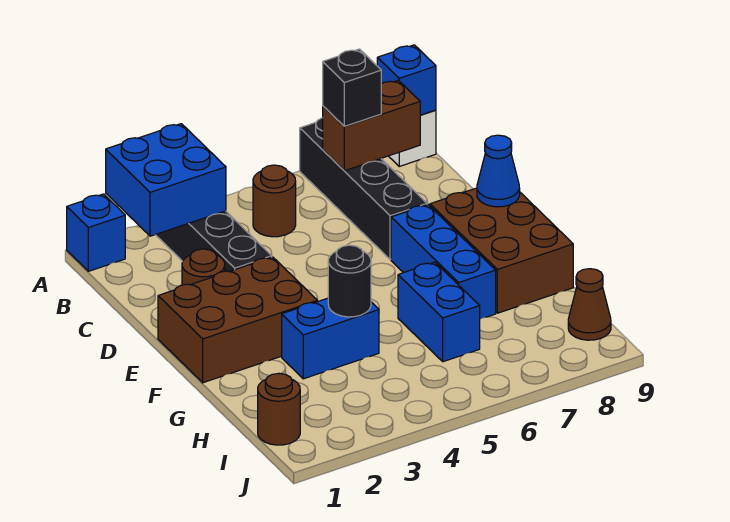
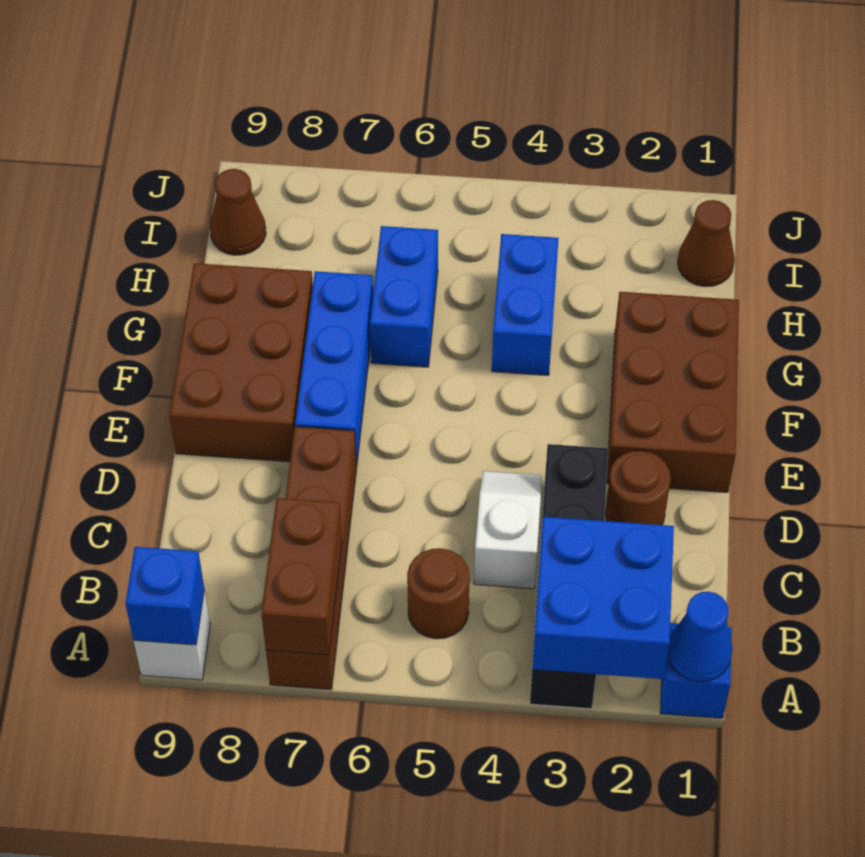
black 1x4 brick [300,118,427,260] -> brown 1x4 brick [266,427,357,689]
brown 1x2 brick [323,80,420,171] -> brown 1x2 brick turned to [261,498,342,655]
black 1x1 brick [323,49,381,126] -> none
none -> white 1x2 slope [474,471,542,589]
brown 2x3 brick [158,257,318,383] -> brown 2x3 brick turned to [607,292,739,492]
blue 1x1 cone [477,135,520,207] -> blue 1x1 cone moved to [668,592,733,682]
blue 1x2 brick [282,298,379,379] -> blue 1x2 brick turned to [492,234,559,375]
black 1x1 round brick [328,245,371,317] -> none
brown 1x1 round brick [258,373,300,445] -> brown 1x1 cone [678,200,735,286]

